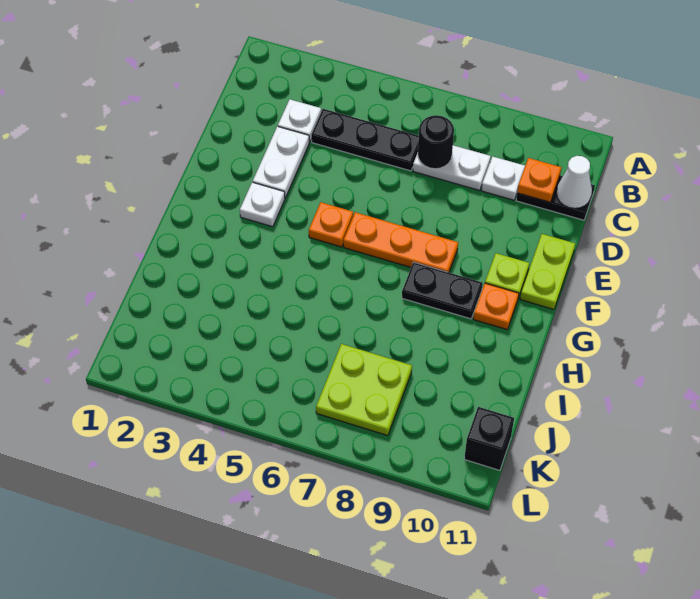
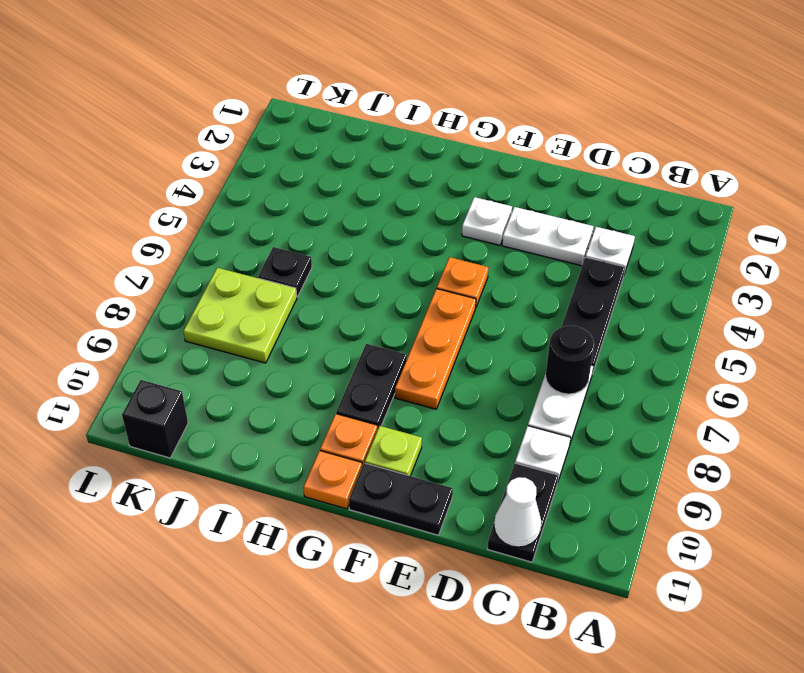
orange 1x1 plate [517,158,561,202] -> orange 1x1 plate moved to [303,451,362,509]
lime 1x2 plate [520,234,575,309] -> black 1x2 plate [349,463,453,535]
none -> black 1x1 plate [258,247,312,297]

